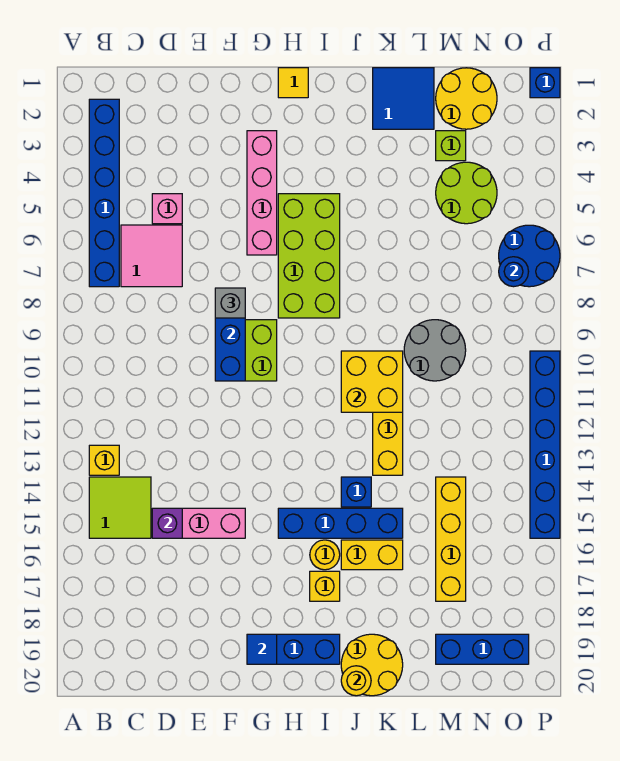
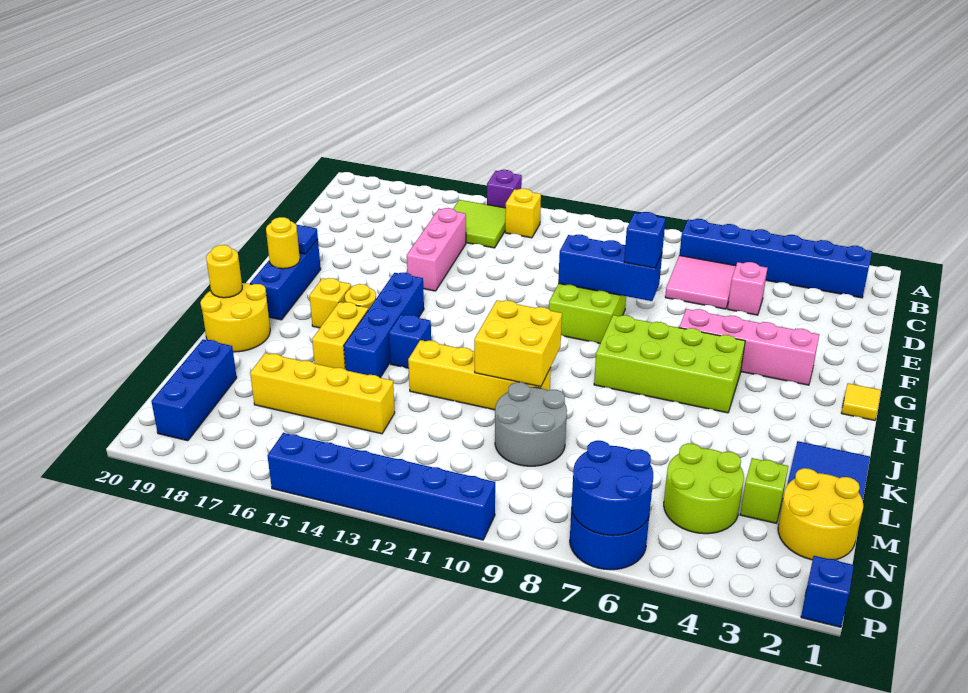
purple 1x1 brick [152,508,182,538] -> purple 1x1 brick moved to [487,170,522,208]
grey 1x1 brick [215,288,245,318] -> blue 1x1 brick [624,212,666,268]
none -> yellow 1x1 round brick [266,217,300,269]
blue 1x1 round brick [499,257,529,287] -> blue 2x2 round brick [571,441,653,536]

